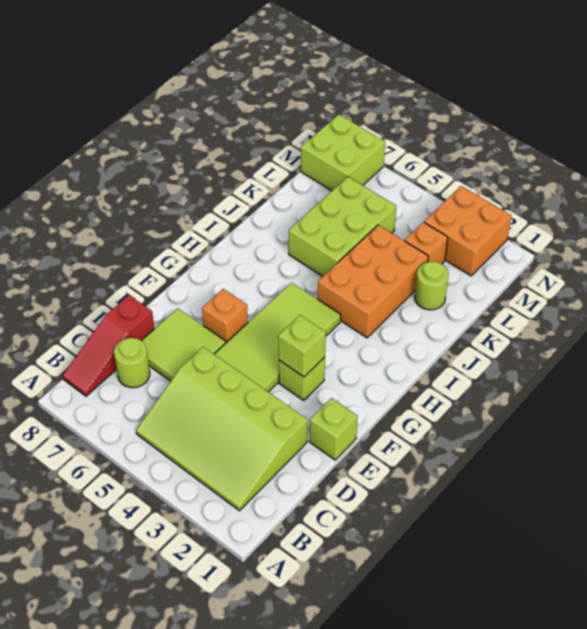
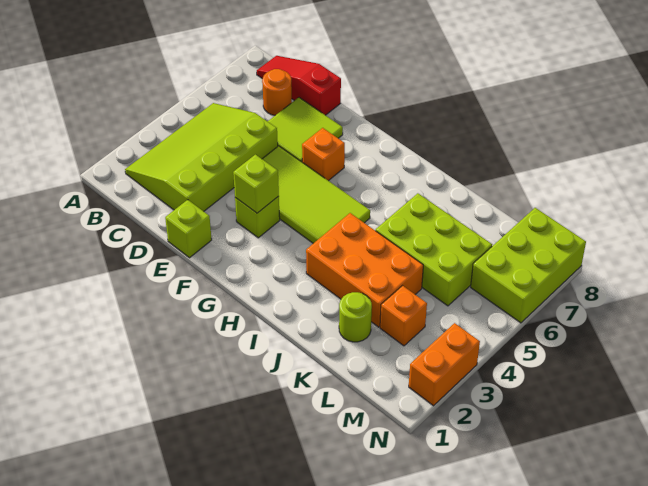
lime 1x1 round brick [114,338,150,388] -> orange 1x1 round brick [262,69,292,115]
orange 2x2 brick [424,186,511,276] -> orange 1x2 brick [409,323,480,406]
lime 2x2 brick [301,114,385,191] -> lime 2x3 brick [471,208,586,323]

